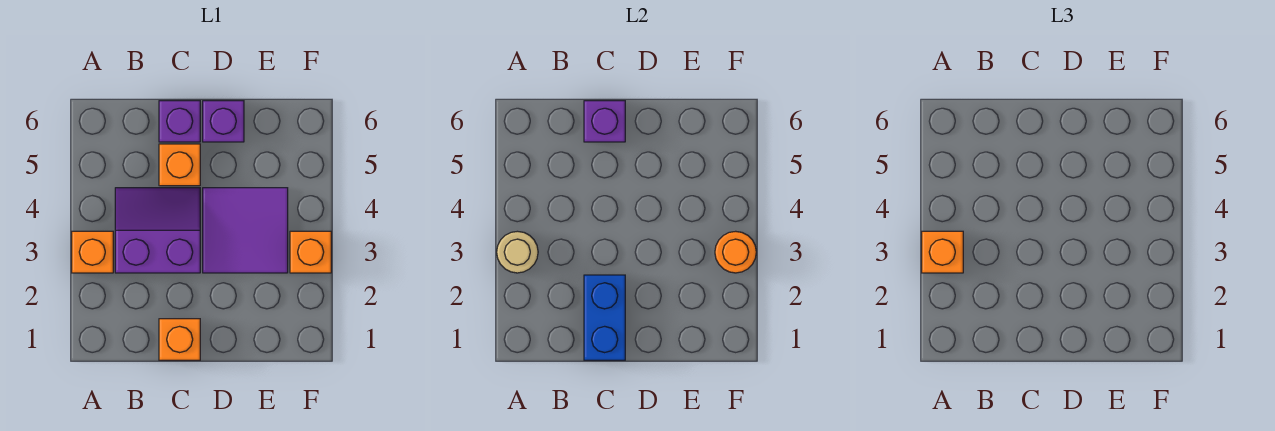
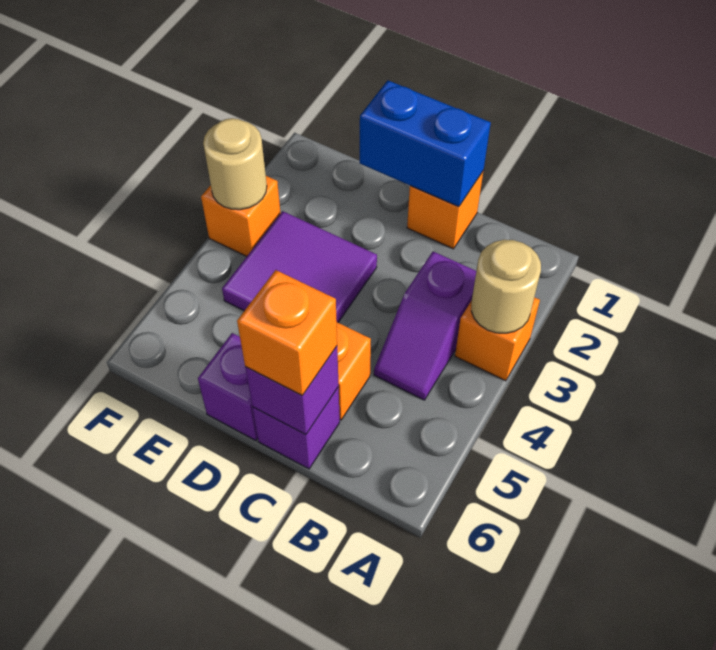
orange 1x1 brick [922,231,963,273] -> orange 1x1 brick moved to [237,270,337,396]
purple 2x2 slope [115,188,200,273] -> purple 1x2 slope [374,251,476,400]
blue 1x2 brick [584,275,625,360] -> blue 1x2 brick turned to [360,80,491,207]
orange 1x1 round brick [715,231,756,273] -> tan 1x1 round brick [203,118,267,210]

